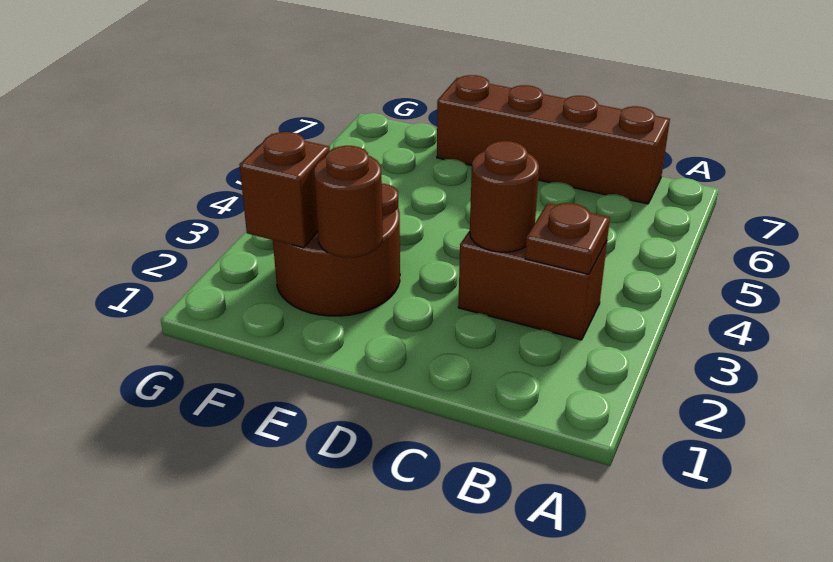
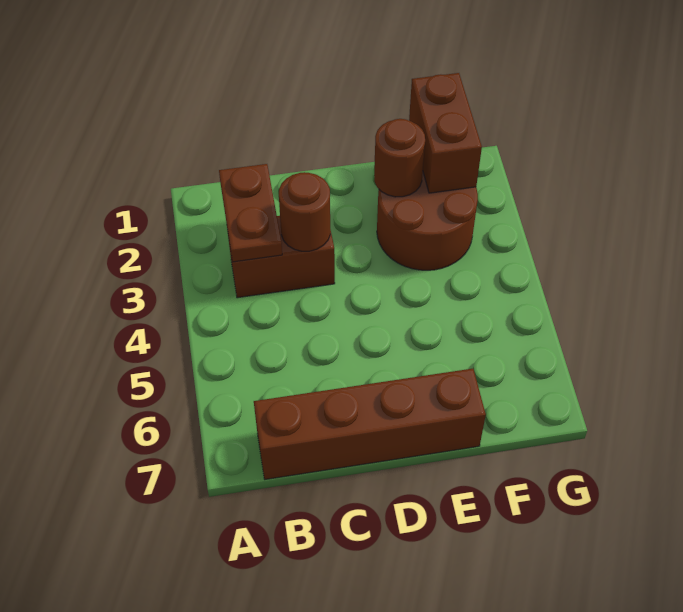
brown 1x1 plate [525,203,610,274] -> brown 1x2 plate [219,164,282,262]
brown 1x1 brick [239,132,330,248] -> brown 1x2 brick [409,73,482,193]

